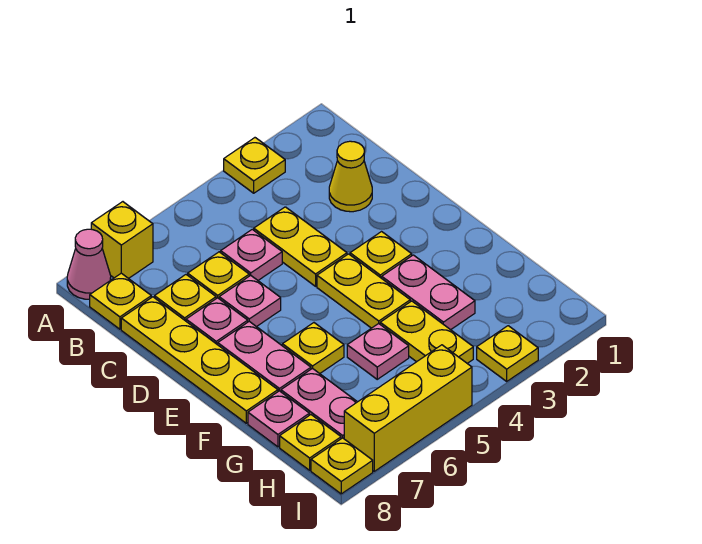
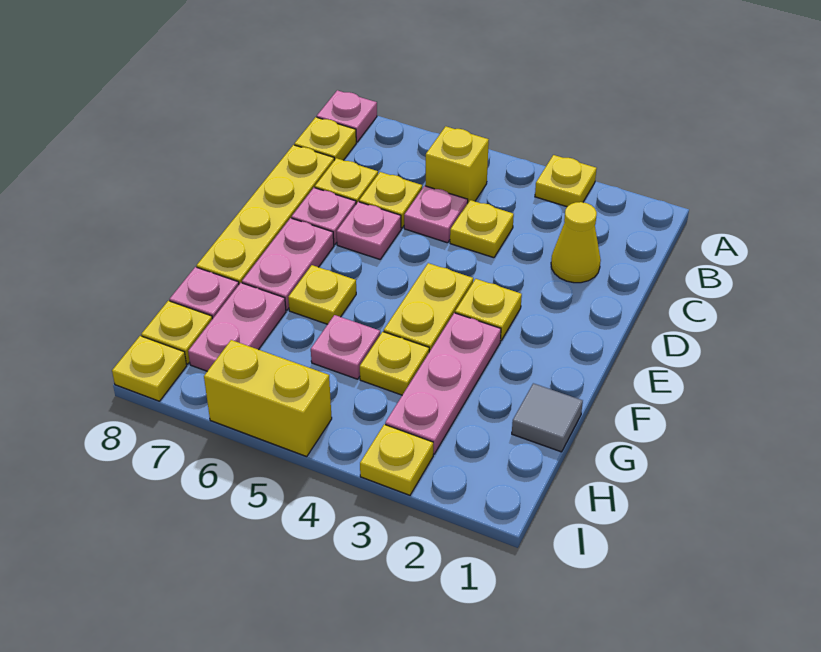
yellow 1x1 brick [91,202,153,279] -> yellow 1x1 brick moved to [425,126,489,202]
pink 1x1 cone [67,229,111,299] -> pink 1x1 plate [317,90,377,142]
yellow 1x2 plate [254,207,347,286] -> yellow 1x1 plate [450,200,514,258]
pink 1x2 plate [382,255,475,330] -> pink 1x3 plate [385,313,501,454]
none -> grey 1x1 tile [512,383,583,452]
yellow 1x2 plate [380,301,473,363] -> yellow 1x1 plate [360,332,429,395]
yellow 1x3 brick [344,345,472,471] -> yellow 1x2 brick [204,340,332,457]

